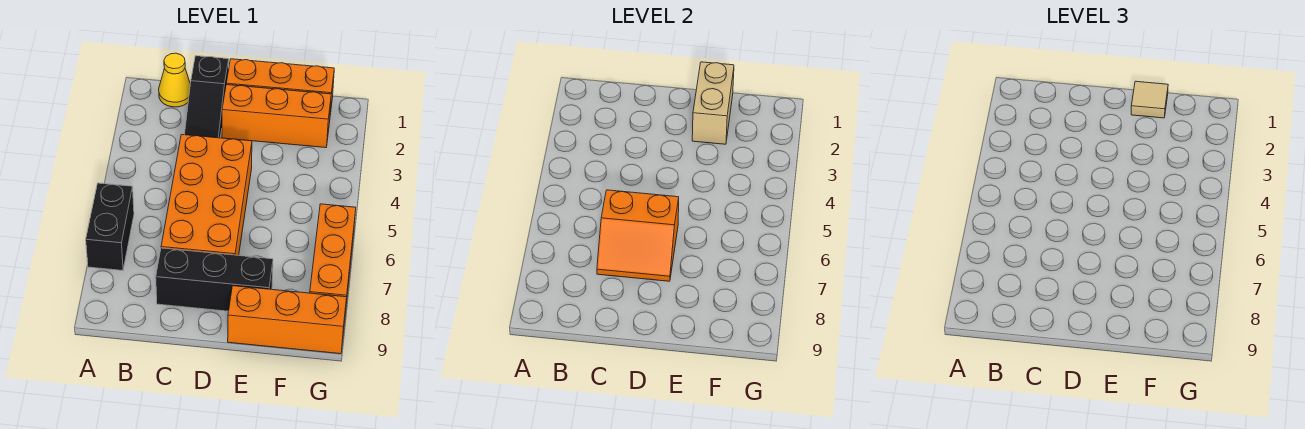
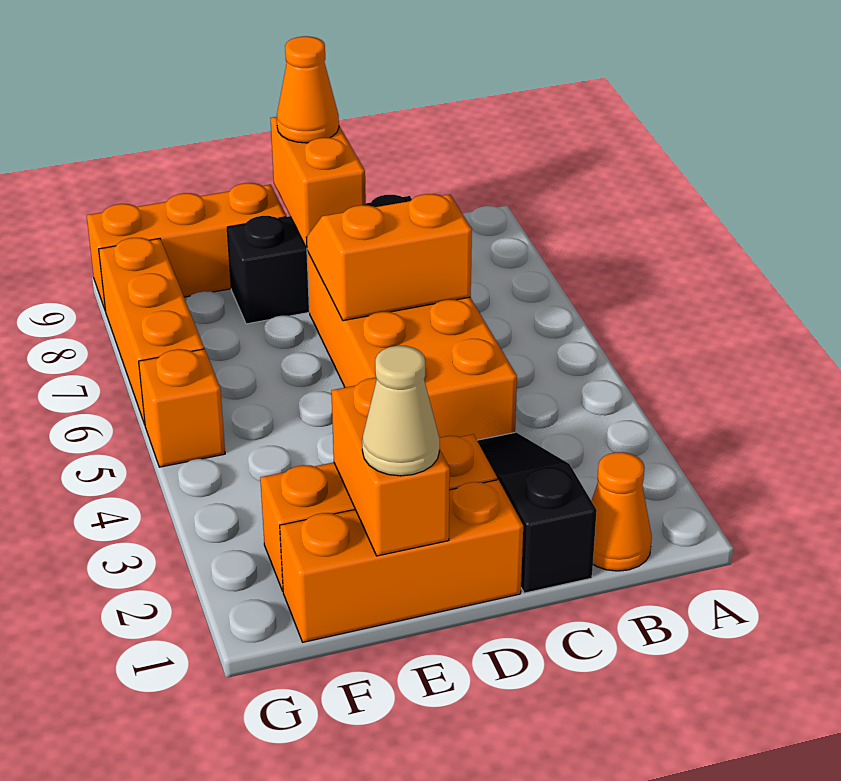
black 1x2 brick [86,183,134,271] -> none
yellow 1x1 cone [159,53,190,107] -> orange 1x1 cone [591,452,652,571]
none -> orange 1x2 brick [270,117,366,248]
none -> orange 1x1 cone [277,36,339,143]
tan 1x2 brick [692,62,734,144] -> orange 1x2 brick [331,378,450,556]
tan 1x1 tile [1131,81,1168,118] -> tan 1x1 cone [362,346,440,476]
none -> orange 1x1 brick [139,349,225,467]

